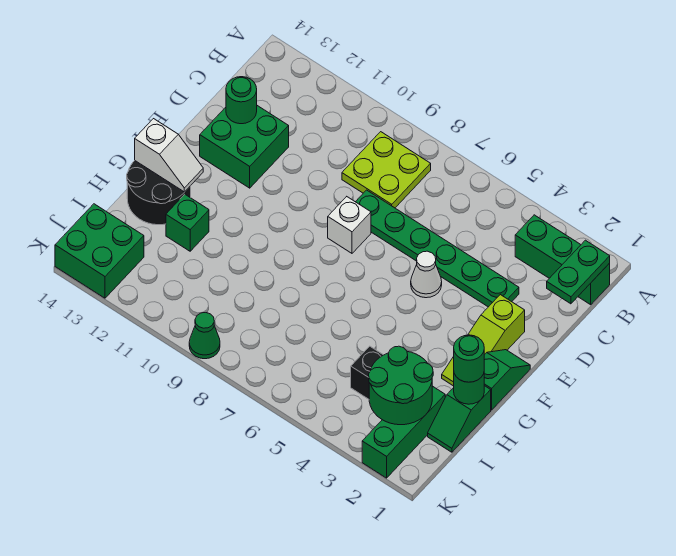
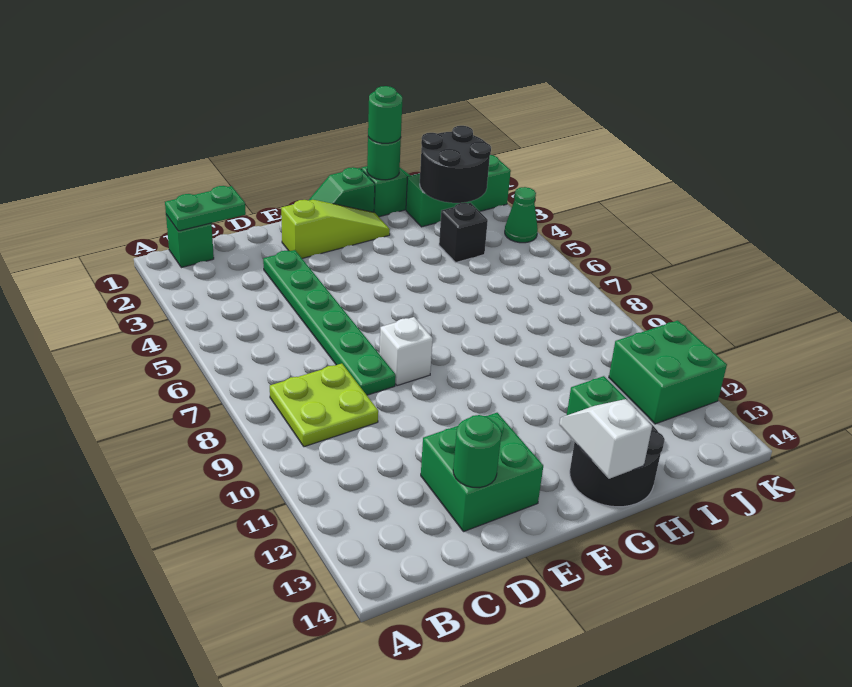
green 1x3 brick [515,215,610,305] -> green 1x1 brick [166,215,214,268]
white 1x1 cone [411,251,442,298] -> none
green 2x2 round brick [369,346,433,425] -> black 2x2 round brick [420,126,491,203]
green 2x2 brick [55,204,144,298] -> green 2x2 brick moved to [609,320,727,424]
green 1x1 cone [189,313,220,359] -> green 1x1 cone moved to [505,187,538,243]

